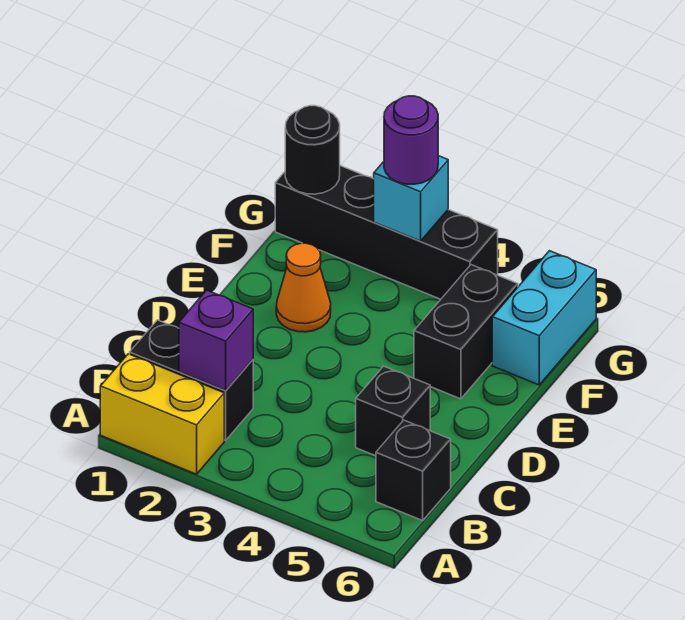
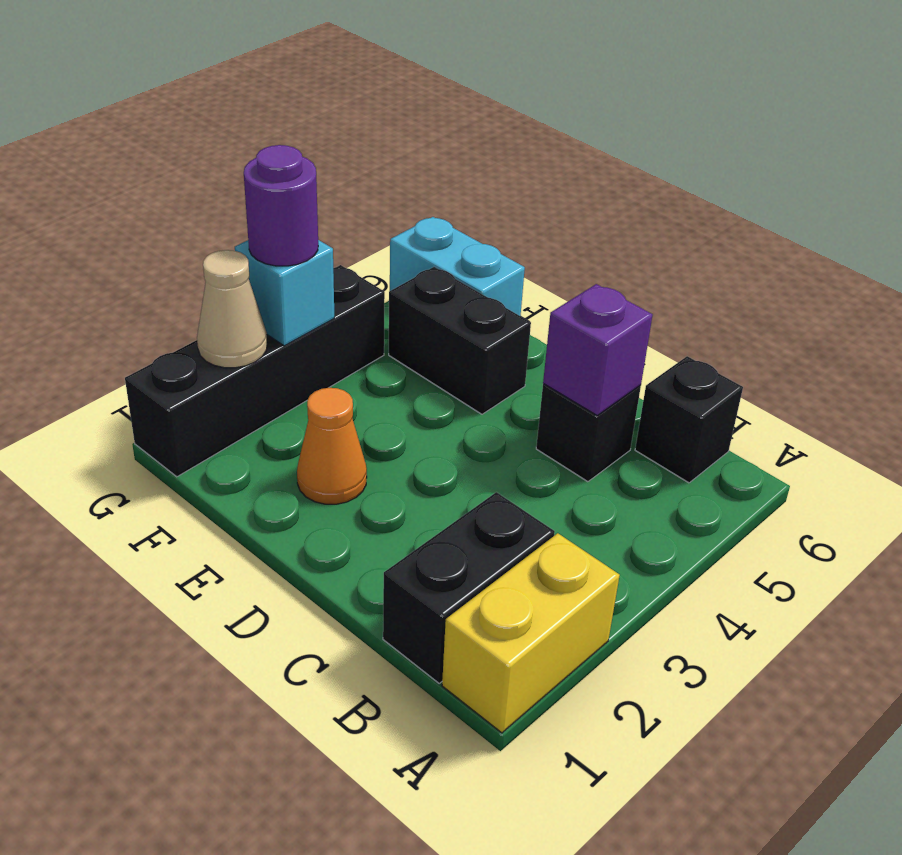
purple 1x1 brick [179,290,253,390] -> purple 1x1 brick moved to [543,284,653,415]
black 1x1 round brick [285,106,340,194] -> none
none -> tan 1x1 cone [197,250,267,368]

